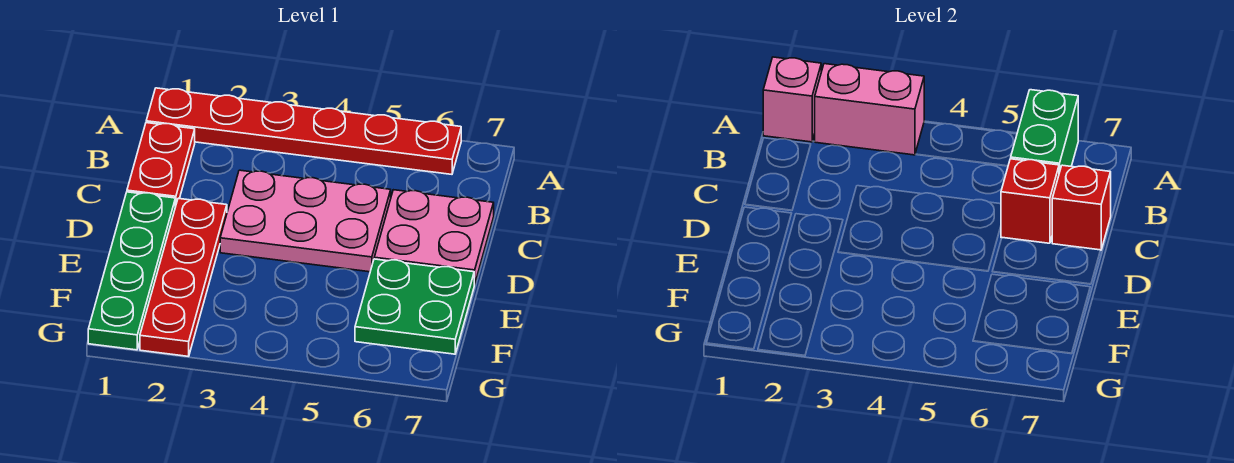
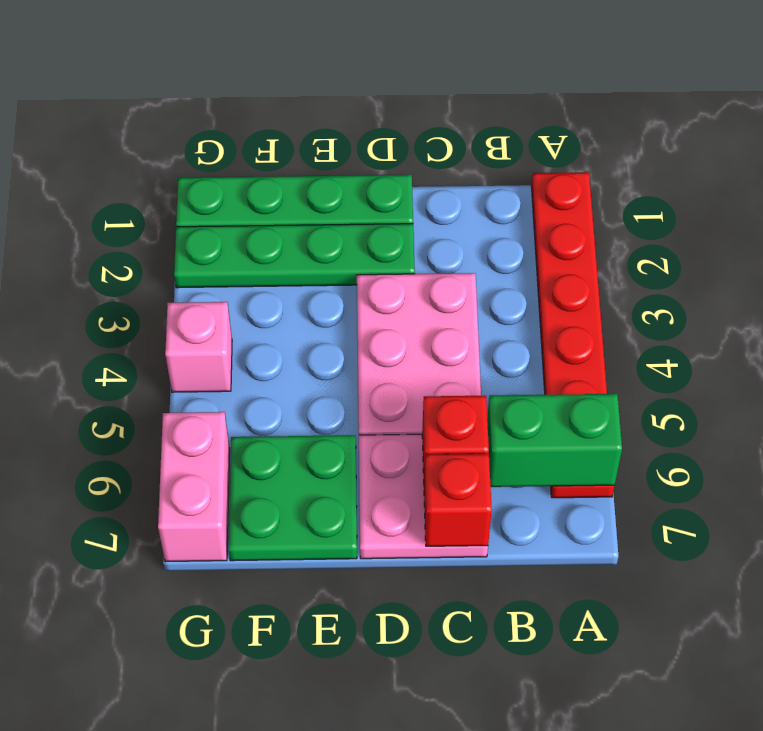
pink 1x1 brick [763,57,821,142] -> pink 1x1 brick moved to [165,302,232,392]
pink 1x2 brick [814,64,924,155] -> pink 1x2 brick moved to [158,412,230,562]
red 1x2 plate [127,123,195,207] -> none
red 1x4 plate [140,198,227,356] -> green 1x4 plate [174,224,415,288]

